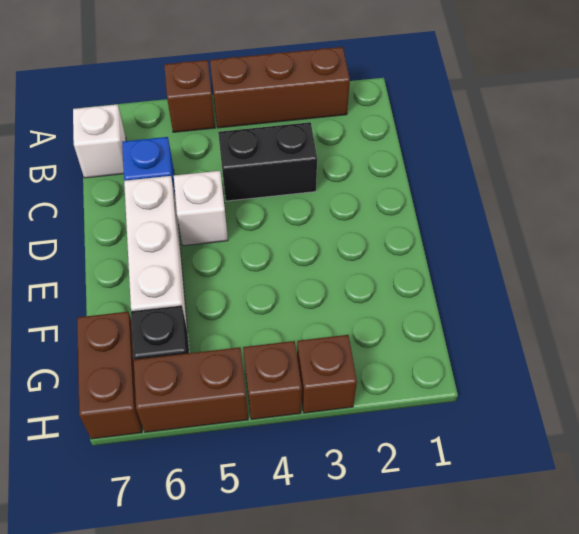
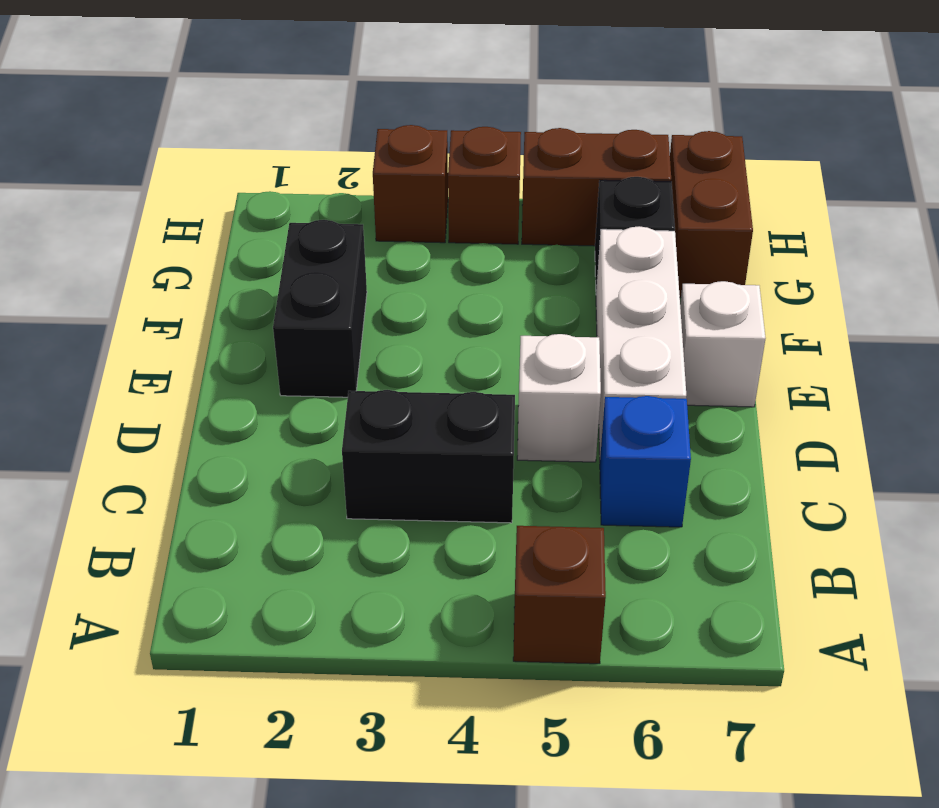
brown 1x3 brick [210,47,350,128] -> none
white 1x1 brick [73,104,126,178] -> white 1x1 brick moved to [680,281,766,407]
none -> black 1x2 brick [273,220,367,397]

